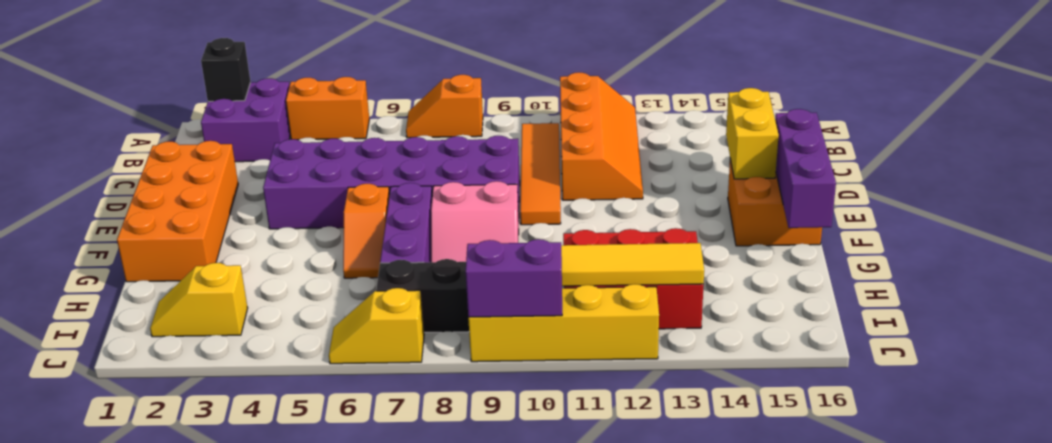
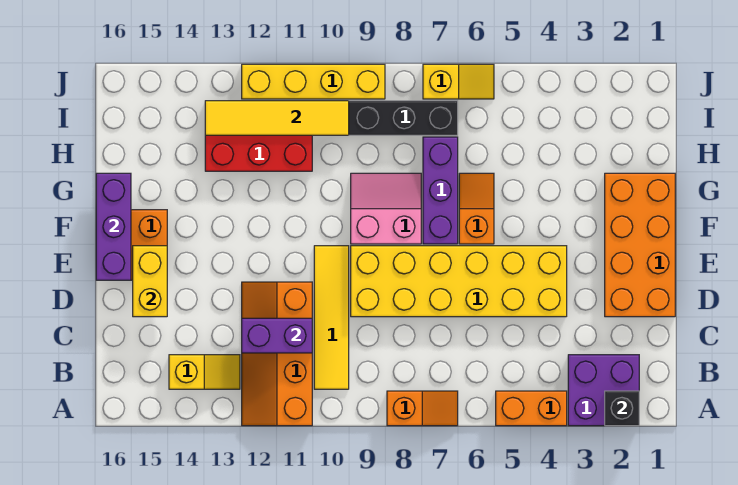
orange 1x4 tile [520,123,561,225] -> yellow 1x4 tile [314,246,349,389]
purple 2x6 brick [263,136,520,229] -> yellow 2x6 brick [351,246,567,317]
yellow 1x2 slope [150,263,248,337] -> yellow 1x2 slope moved to [169,355,240,389]
purple 1x2 brick [466,239,562,317] -> purple 1x2 brick moved to [242,318,312,353]

